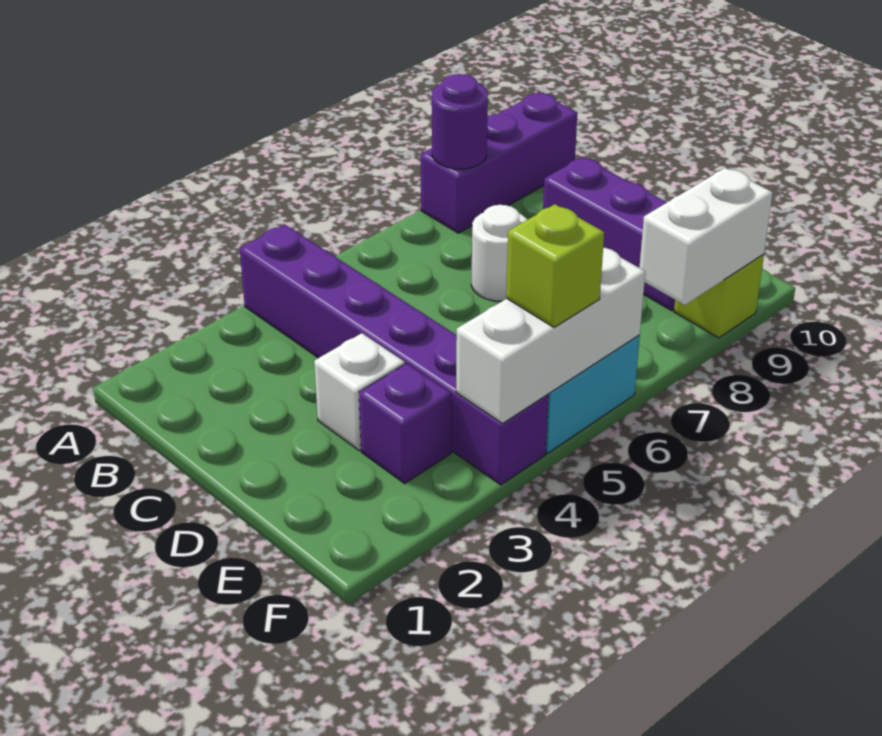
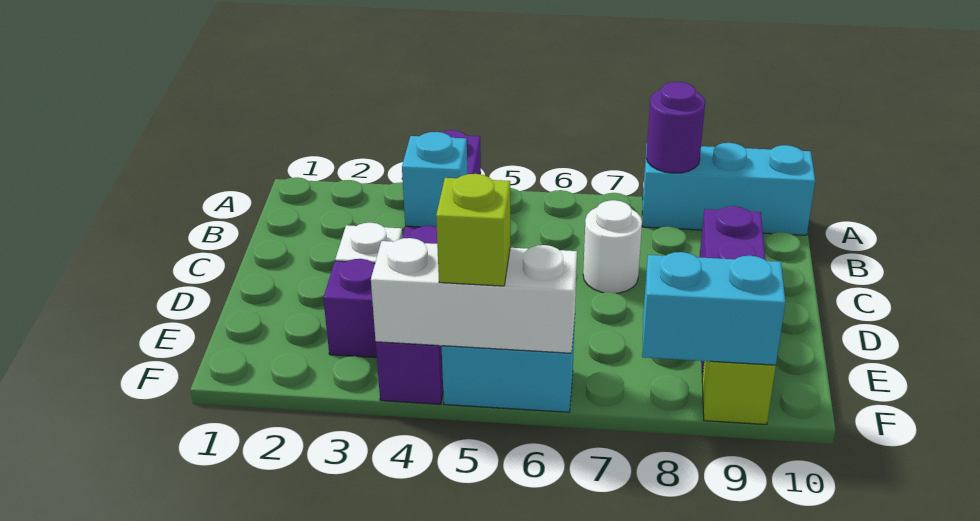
purple 1x3 brick [420,93,577,233] -> cyan 1x3 brick [642,143,815,235]
none -> cyan 1x1 brick [402,132,467,227]
white 1x2 brick [639,168,773,305] -> cyan 1x2 brick [642,252,785,365]

